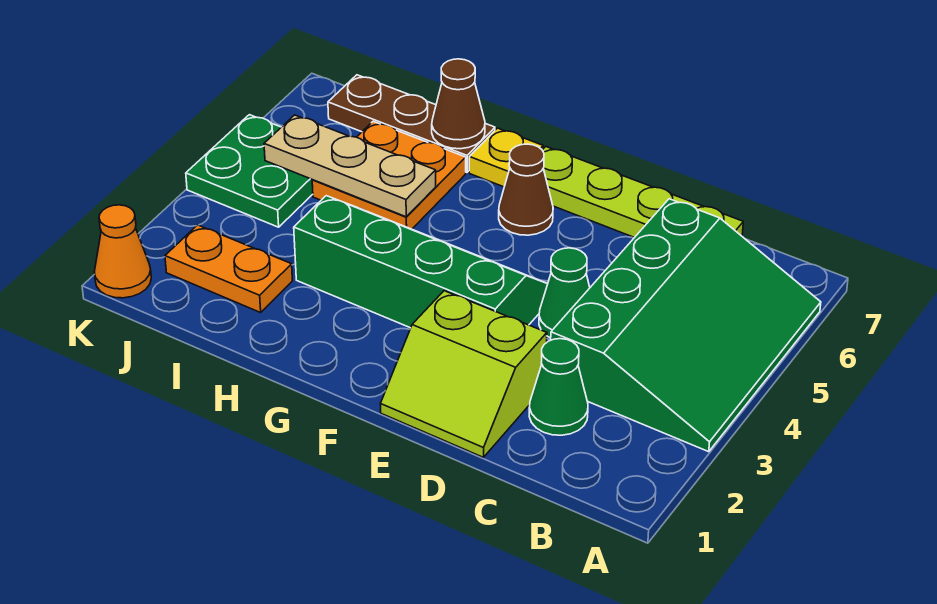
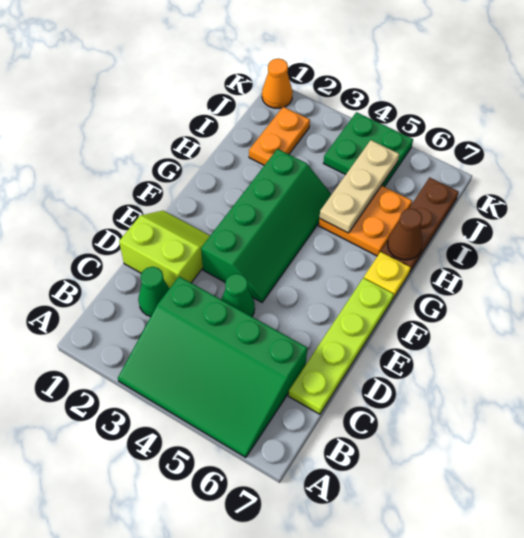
lime 2x2 slope [381,291,547,457] -> lime 2x2 slope turned to [119,211,210,288]
brown 1x1 cone [499,144,553,235] -> none

